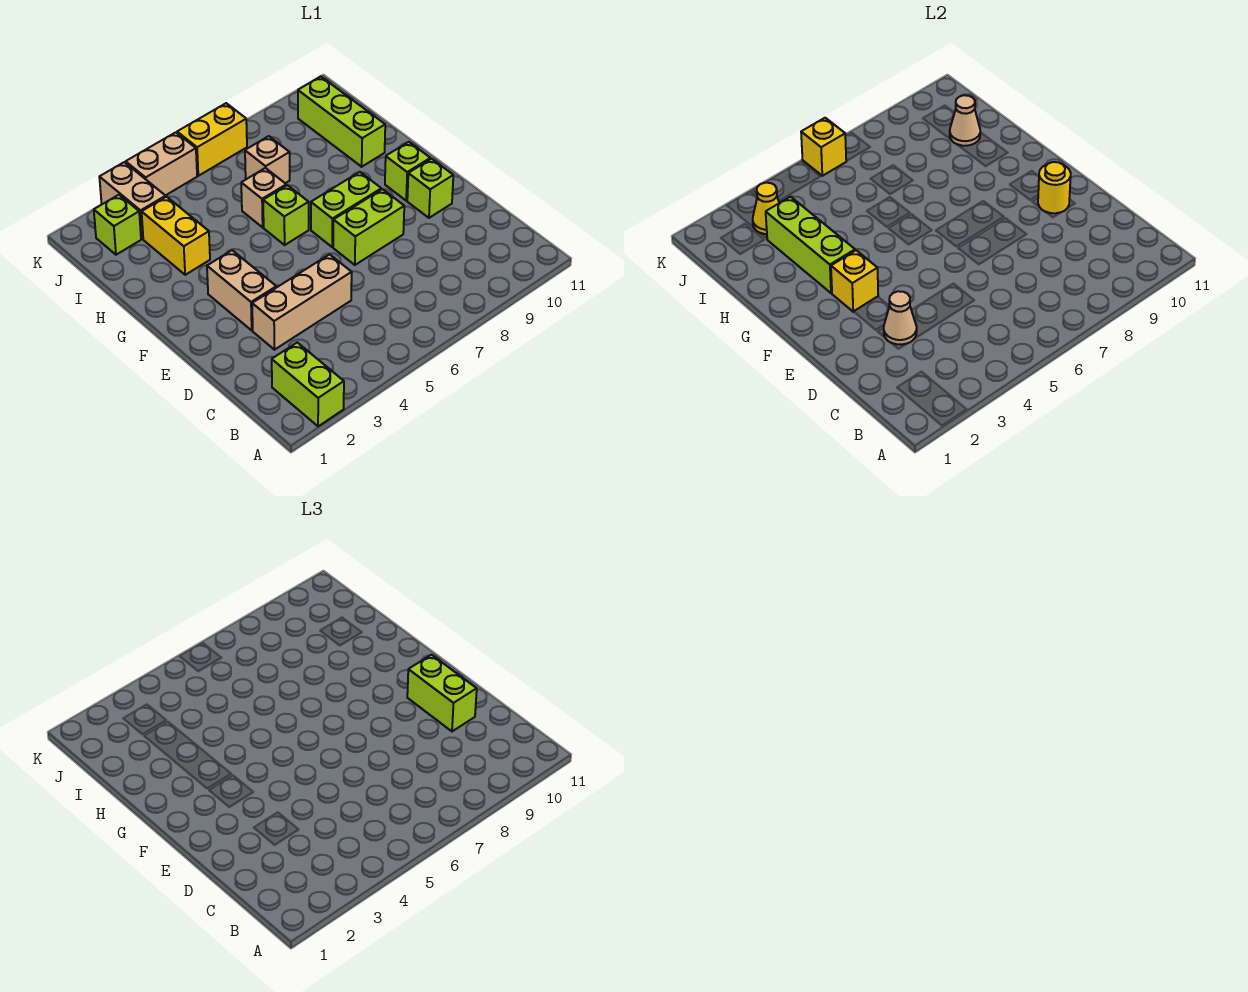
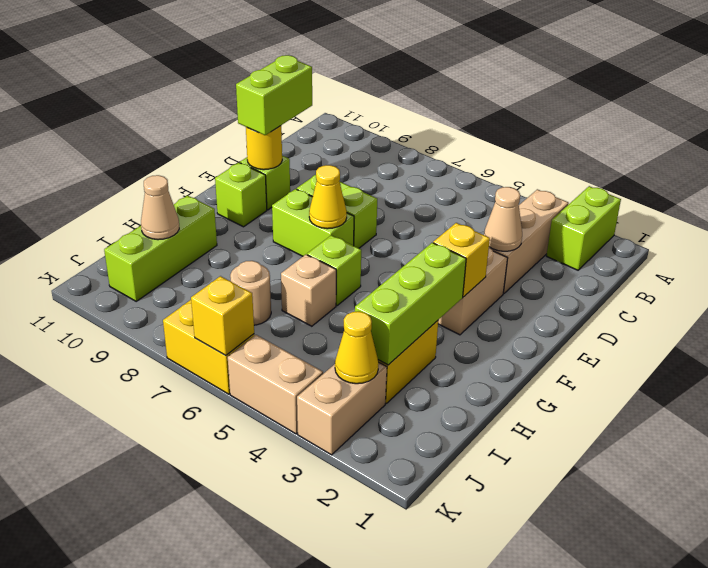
tan 1x3 brick [252,254,352,350] -> tan 1x3 brick turned to [489,189,569,293]
none -> yellow 1x1 cone [309,165,347,229]
tan 1x1 brick [245,136,290,183] -> tan 1x1 round brick [230,261,271,325]
lime 1x1 brick [94,195,141,255] -> none

